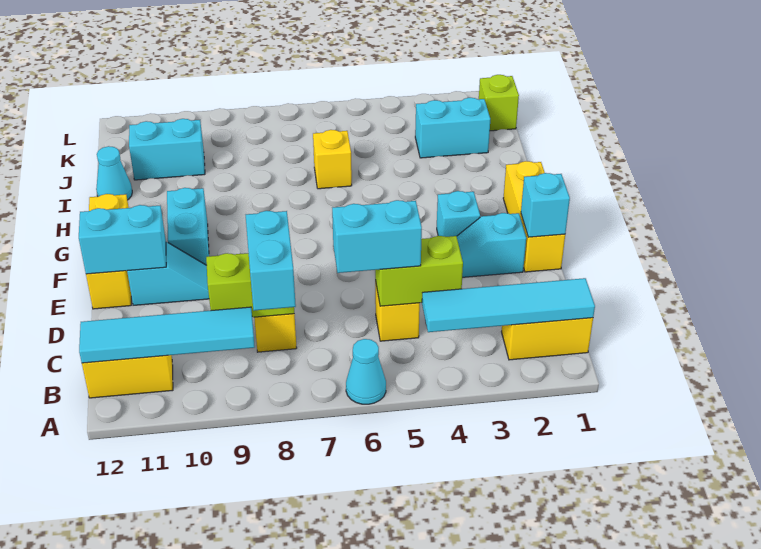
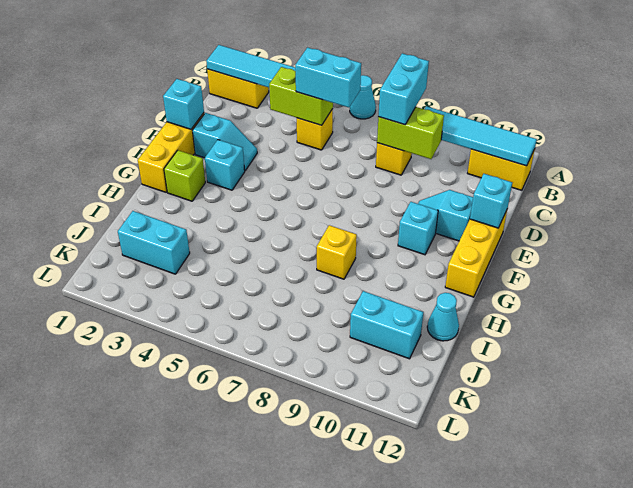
cyan 1x2 brick [79,205,166,274] -> cyan 1x1 brick [470,174,512,228]
cyan 1x2 brick [167,188,209,265] -> cyan 1x1 brick [398,202,438,255]
yellow 1x1 brick [313,130,352,189] -> yellow 1x1 brick moved to [317,225,357,279]
lime 1x1 brick [479,75,519,131] -> lime 1x1 brick moved to [164,150,205,201]

